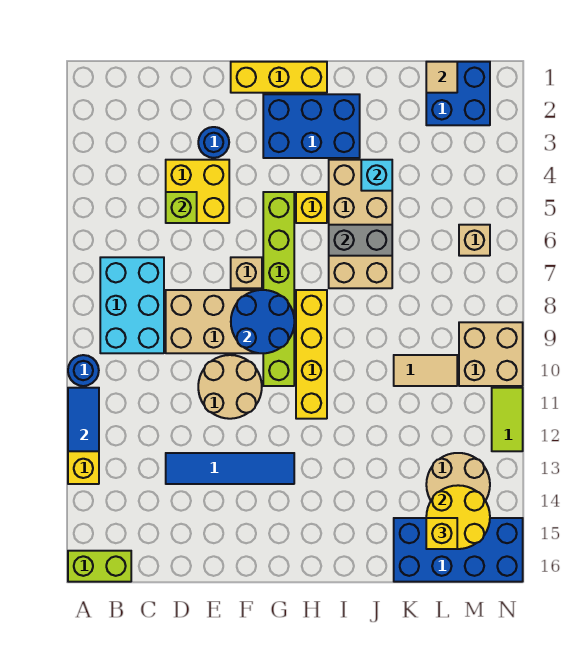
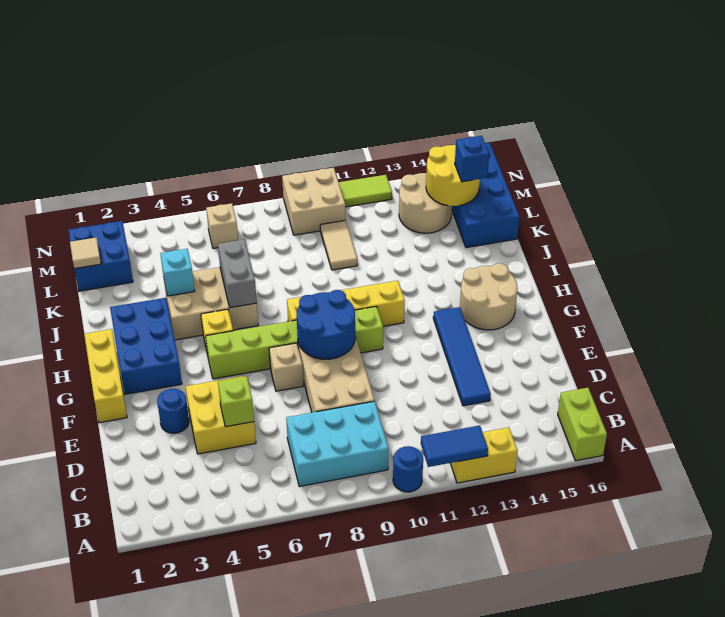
tan 2x2 round brick [198,355,262,419] -> tan 2x2 round brick moved to [460,263,518,330]
tan 2x4 brick [329,160,392,288] -> tan 2x3 brick [164,267,258,340]
yellow 1x1 brick [426,518,457,549] -> blue 1x1 brick [455,136,489,182]

